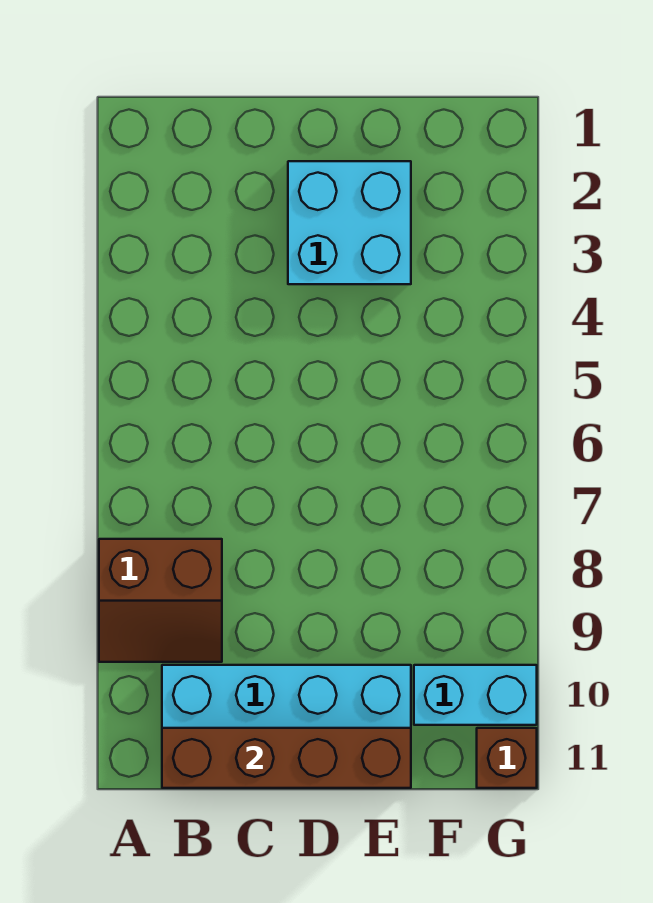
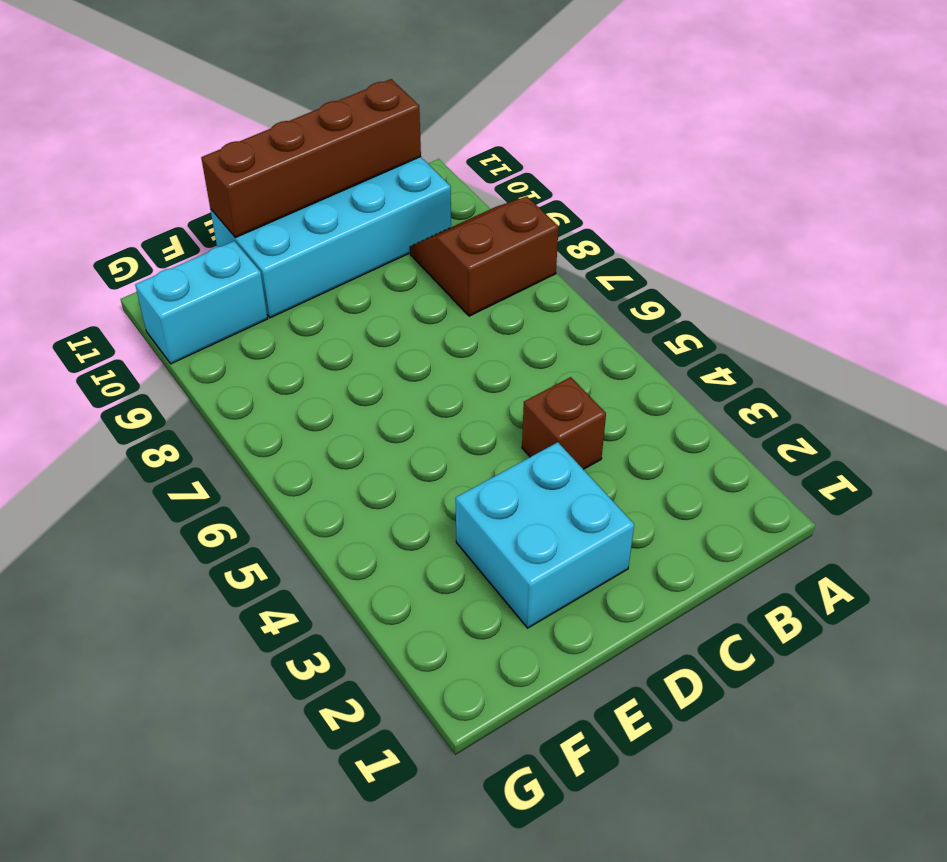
brown 1x1 brick [477,728,537,788] -> brown 1x1 brick moved to [522,377,606,469]

